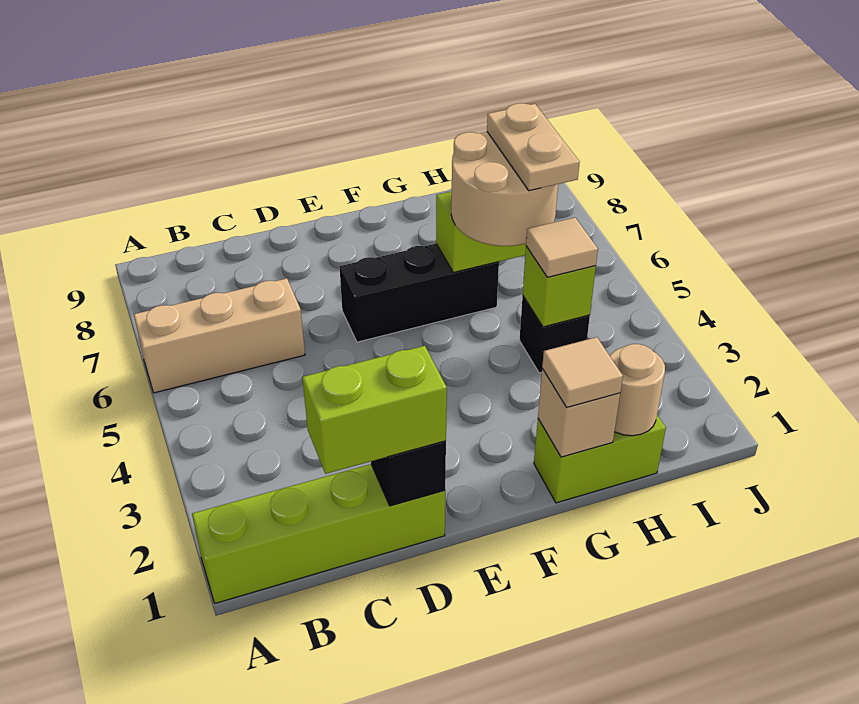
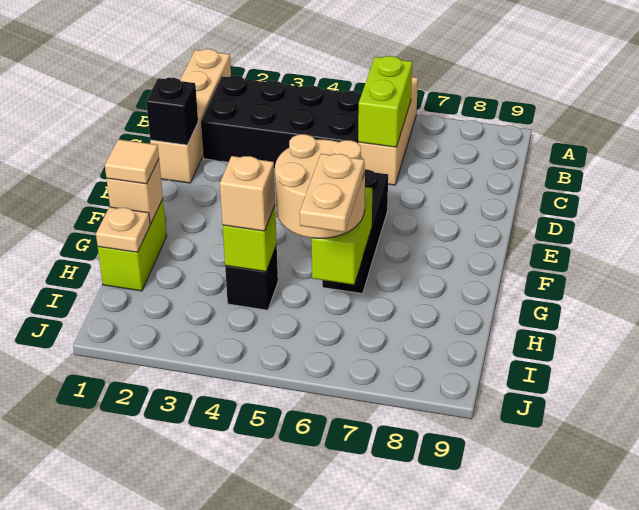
lime 1x4 brick [192,464,445,603] -> tan 1x4 brick [150,49,231,183]
none -> black 2x4 brick [201,76,361,169]
lime 1x2 brick [302,346,447,474] -> lime 1x2 brick moved to [358,56,412,147]
tan 1x1 round brick [610,344,665,436] -> tan 1x1 plate [96,207,150,252]
tan 1x1 tile [526,218,598,277] -> tan 1x1 brick [220,156,275,231]
tan 1x2 plate [487,103,580,191] -> tan 1x2 plate turned to [300,154,364,232]

